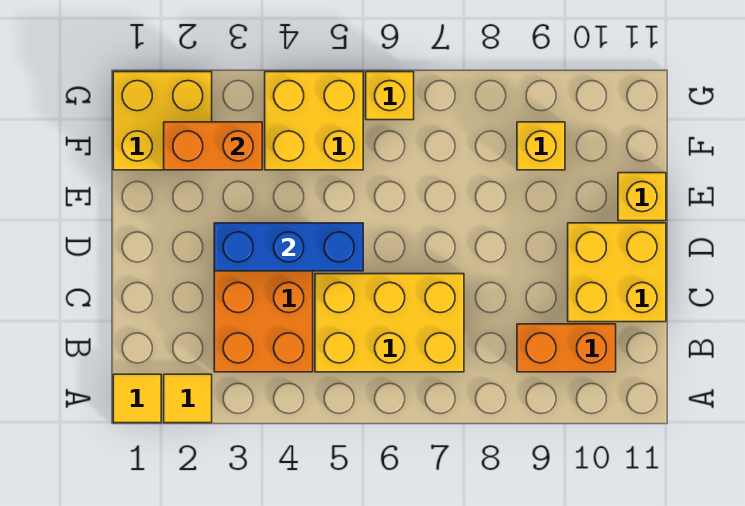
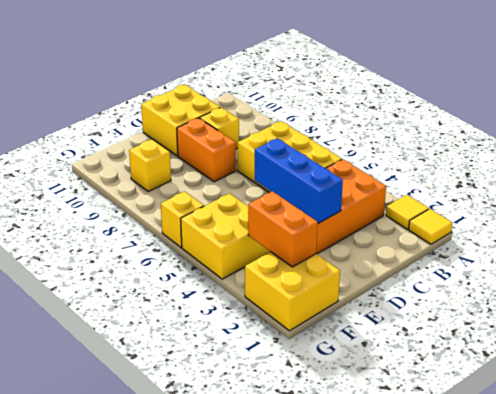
orange 1x2 brick [517,324,616,372] -> orange 1x2 brick moved to [177,118,236,182]
yellow 1x1 brick [618,173,666,221] -> yellow 1x1 brick moved to [200,108,239,149]

